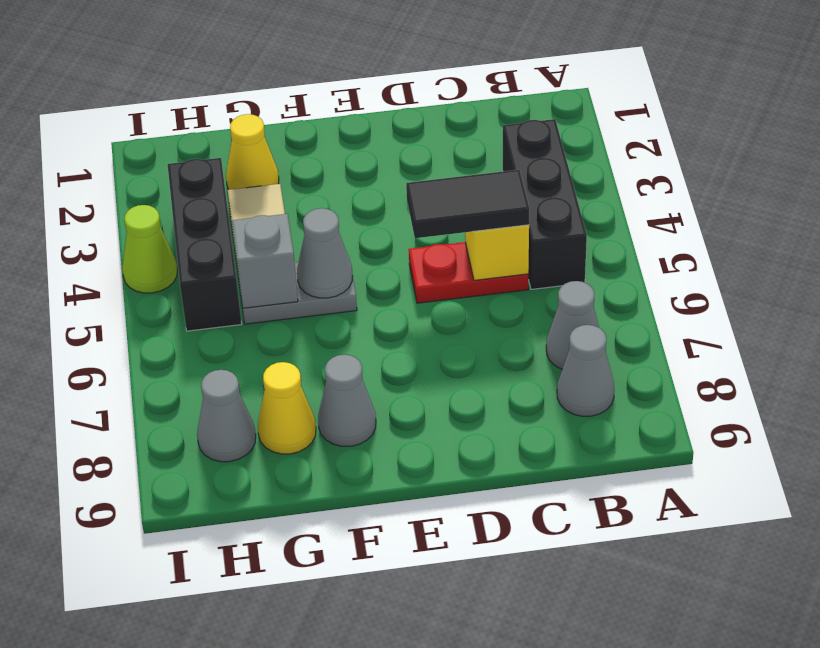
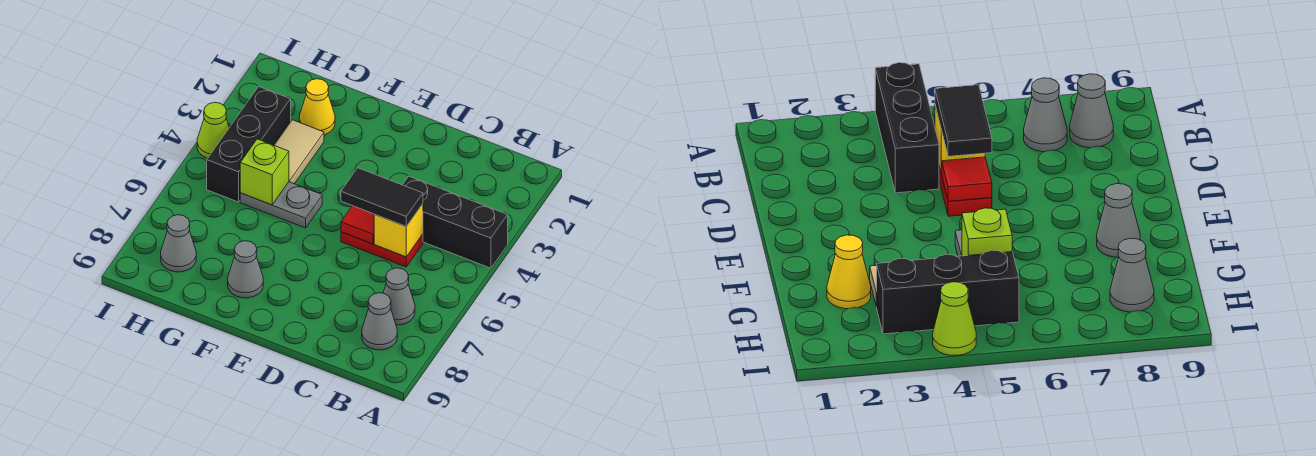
black 1x3 brick [503,119,587,289] -> black 1x3 brick turned to [403,176,508,268]
none -> red 1x1 tile [341,206,374,244]
grey 1x1 cone [297,208,353,298] -> none
grey 1x1 brick [232,214,298,308] -> lime 1x1 brick [240,139,289,205]
yellow 1x1 cone [258,362,316,454] -> none

